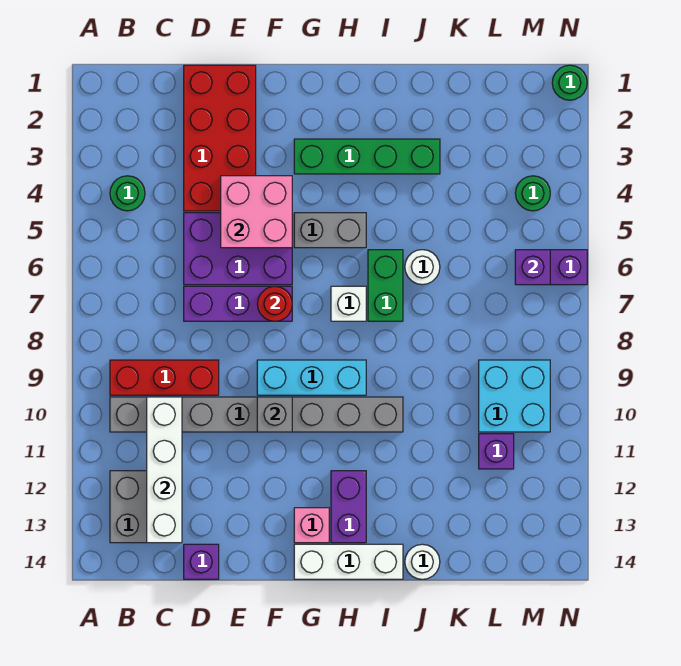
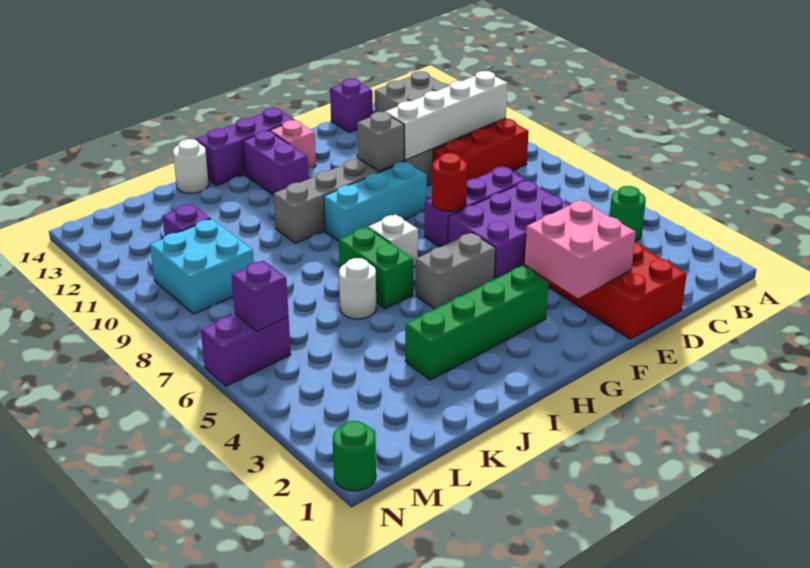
white 1x4 brick [147,397,182,543] -> white 1x4 brick turned to [385,71,508,160]
pink 2x2 brick [221,176,292,248] -> pink 2x2 brick moved to [524,200,636,298]
white 1x3 brick [294,544,403,579] -> purple 1x3 brick [196,108,295,185]
green 1x1 round brick [515,176,550,211] -> none

